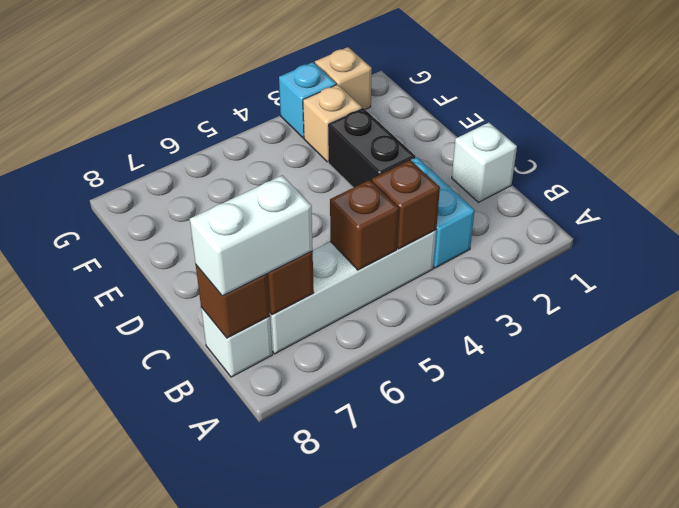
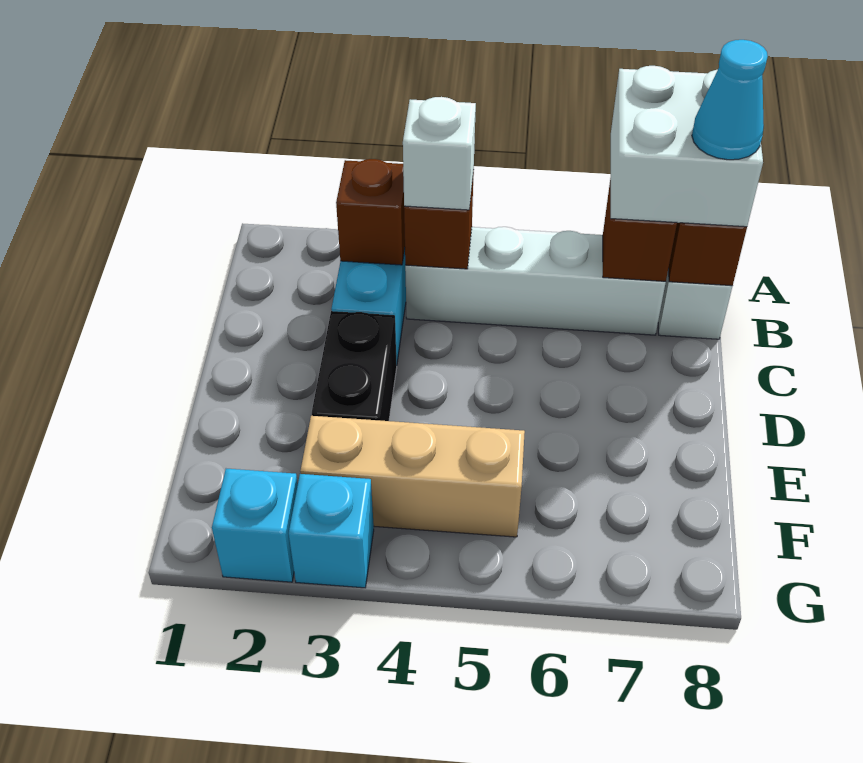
brown 1x1 brick [330,180,399,270] -> brown 1x1 brick moved to [336,159,405,265]
white 1x2 brick [190,175,313,296] -> white 2x2 brick [611,66,763,227]
none -> cyan 1x1 cone [692,40,768,160]
white 1x1 brick [452,123,517,202] -> white 1x1 brick moved to [403,97,476,210]
tan 1x1 brick [303,85,362,162] -> tan 1x3 brick [300,416,525,537]
tan 1x1 brick [315,47,372,109] -> cyan 1x1 brick [212,469,298,582]

